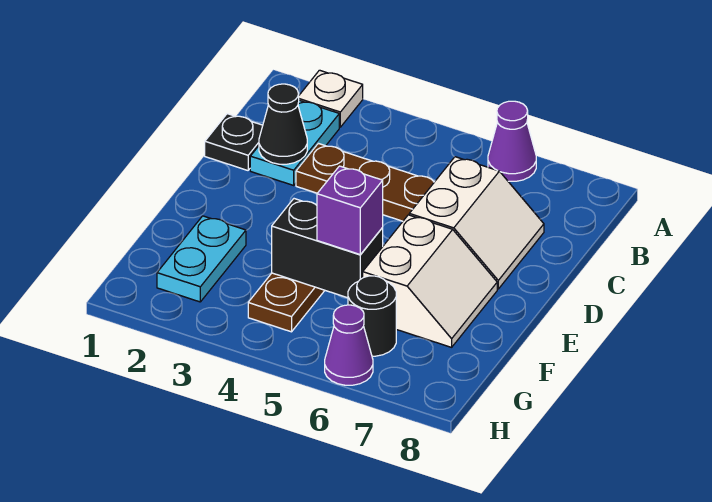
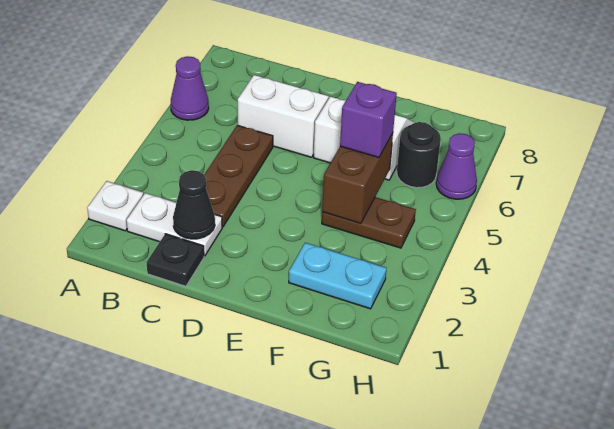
cyan 1x2 plate [250,100,339,185] -> white 1x2 plate [127,193,222,256]
black 1x2 brick [272,199,383,298] -> brown 1x2 brick [322,133,393,224]

